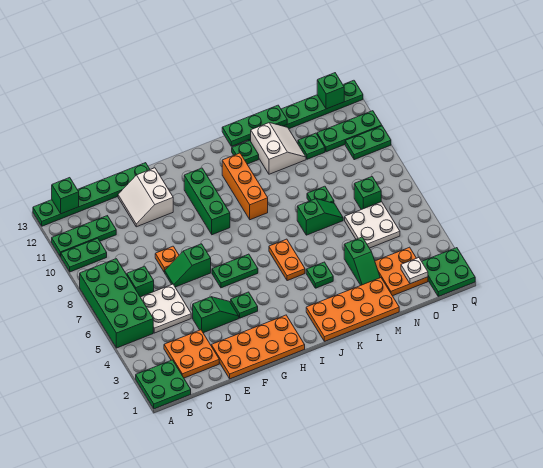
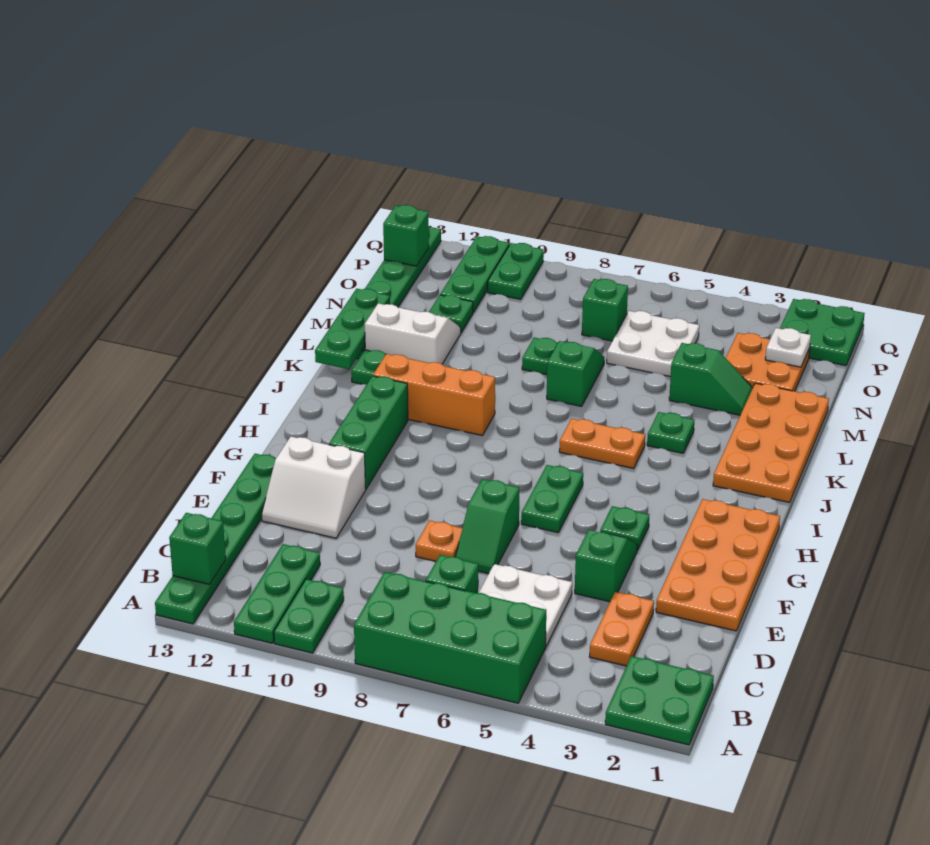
orange 2x2 plate [164,330,219,378] -> orange 1x2 plate [589,592,654,666]
green 1x3 brick [184,168,230,235] -> green 1x3 brick turned to [329,376,408,489]

